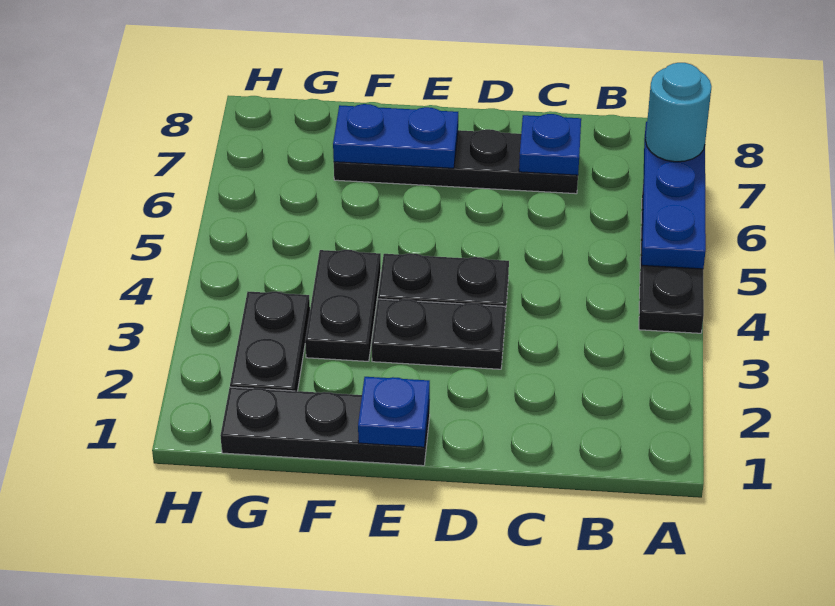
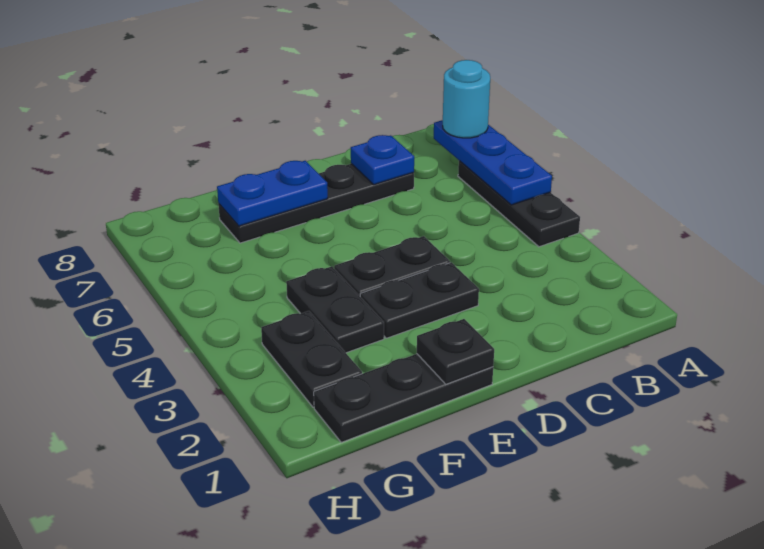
blue 1x1 plate [358,377,430,447] -> black 1x1 plate [417,319,494,384]

